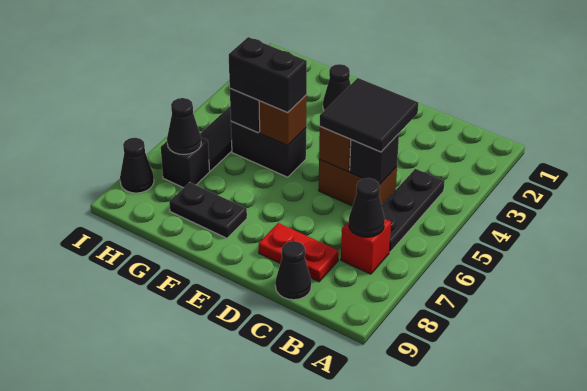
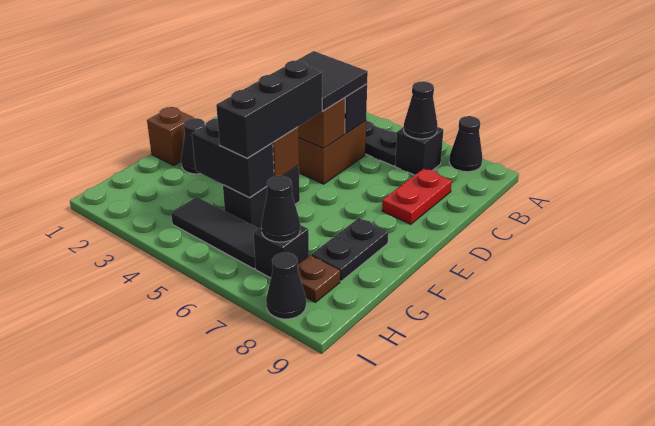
red 1x1 brick [341,219,391,274] -> black 1x1 brick [395,127,444,175]
black 1x1 cone [275,241,311,300] -> black 1x1 cone moved to [449,116,483,172]
none -> brown 1x1 brick [147,107,194,165]
black 1x2 brick [229,37,307,113] -> black 1x3 brick [216,60,322,158]
none -> brown 1x1 plate [298,255,340,302]

